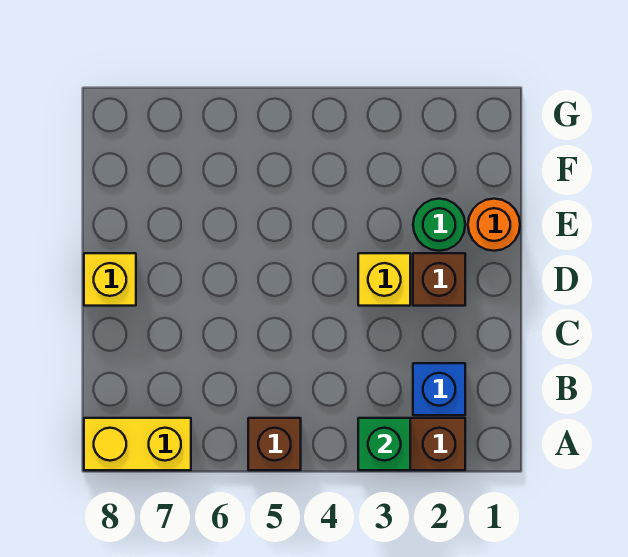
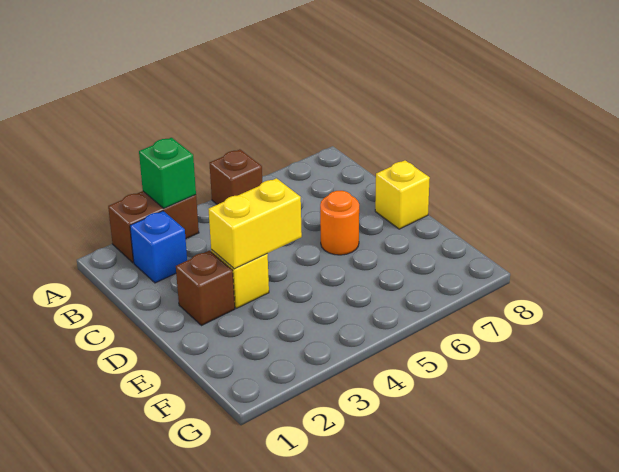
yellow 1x2 brick [84,418,191,470] -> yellow 1x2 brick moved to [208,178,302,269]
orange 1x1 round brick [468,199,520,251] -> orange 1x1 round brick moved to [320,191,359,255]
green 1x1 round brick [413,199,465,251] -> none

